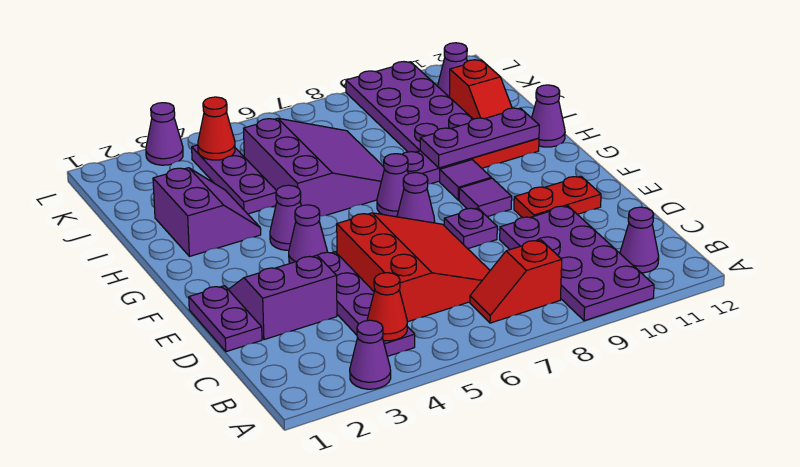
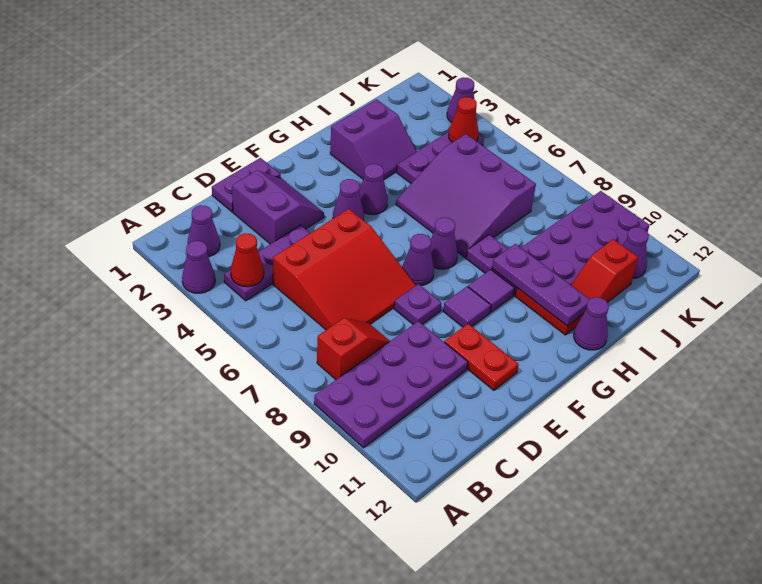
purple 1x4 plate [318,252,415,356] -> purple 1x3 plate [224,225,310,301]
red 1x2 slope [470,240,562,323] -> red 1x2 slope turned to [317,318,390,380]
purple 1x1 cone [620,207,659,273] -> purple 1x1 cone moved to [187,205,220,257]
purple 3x3 slope [244,118,384,216] -> purple 3x3 slope turned to [396,134,536,257]

